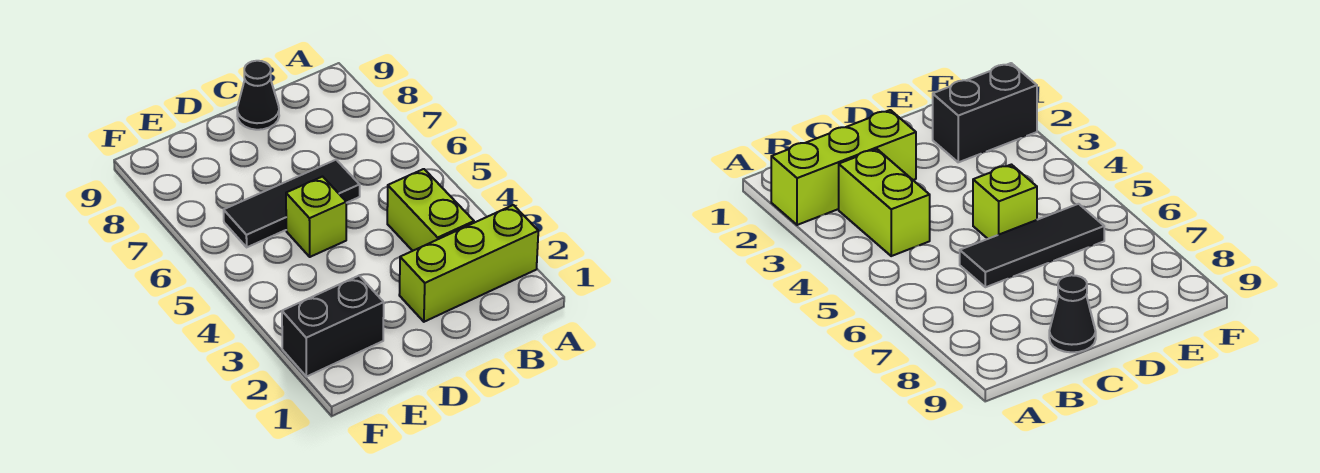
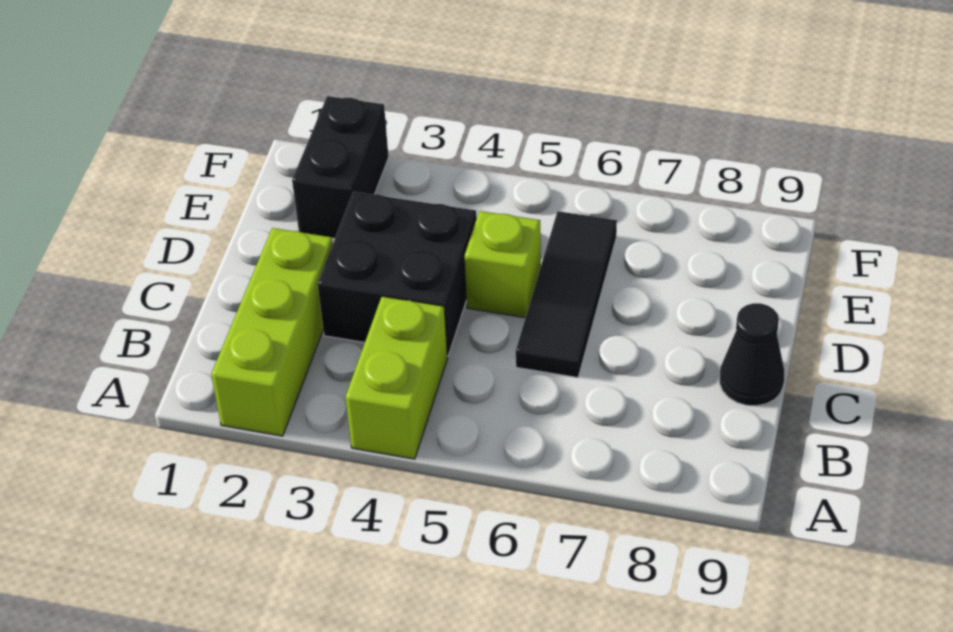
lime 1x2 brick [387,169,474,251] -> lime 1x2 brick turned to [346,296,448,459]
none -> black 2x2 brick [318,192,477,356]

